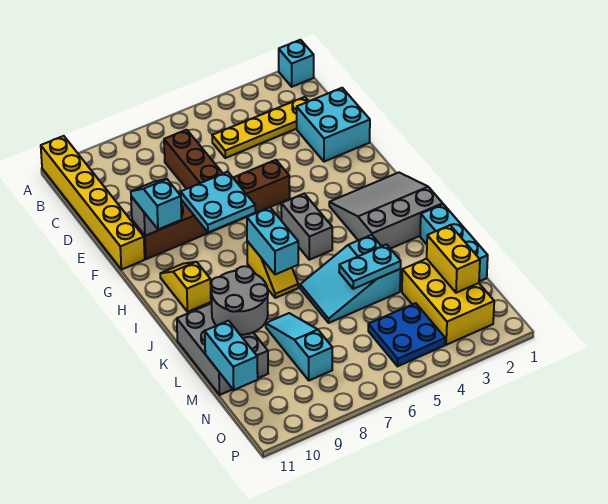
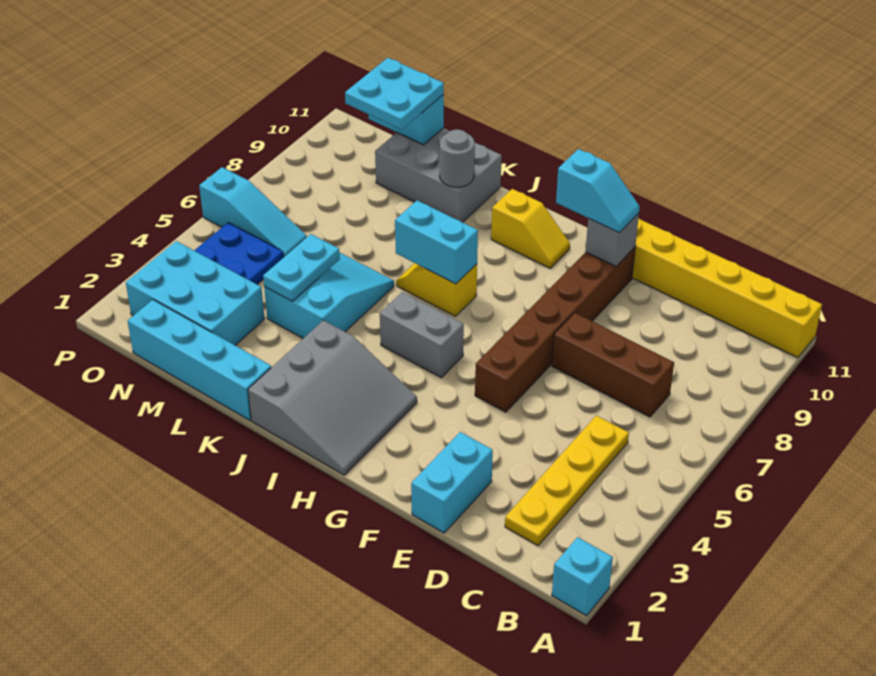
cyan 2x2 brick [297,88,370,162] -> cyan 1x2 brick [411,432,493,533]
cyan 2x2 plate [181,172,255,232] -> cyan 2x2 plate moved to [345,58,444,130]
cyan 1x3 brick [420,204,488,281] -> cyan 1x4 brick [128,300,271,420]
grey 2x2 round brick [211,266,268,335] -> grey 1x1 round brick [440,129,475,187]
cyan 1x3 slope [266,313,332,380] -> cyan 1x3 slope moved to [199,167,307,257]
yellow 2x3 brick [402,259,494,345] -> cyan 2x3 brick [126,241,265,345]
yellow 1x2 brick [427,225,480,293] -> none

